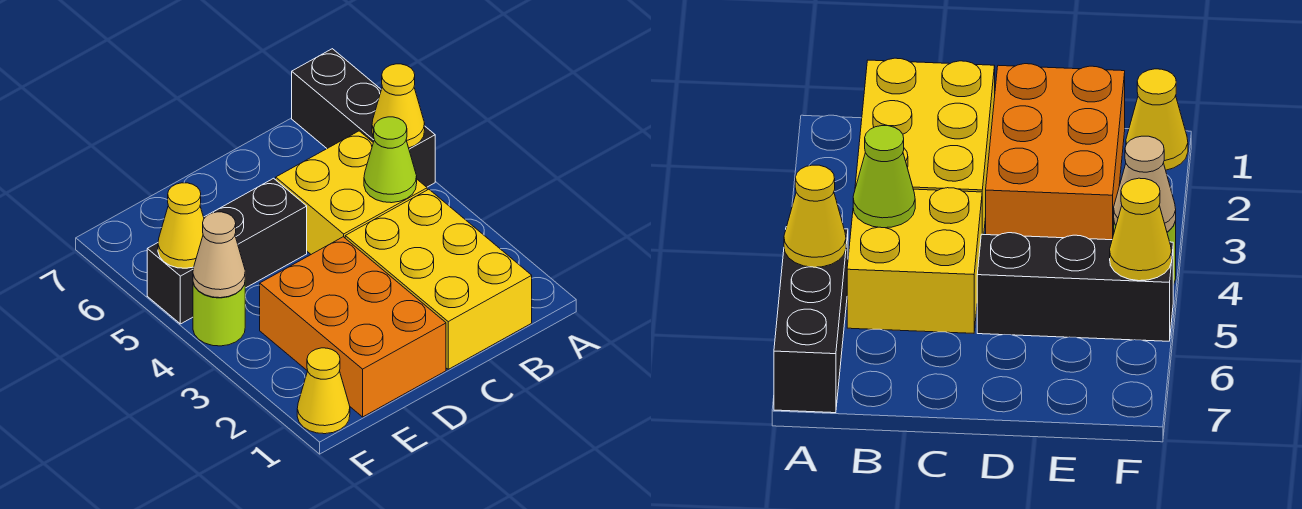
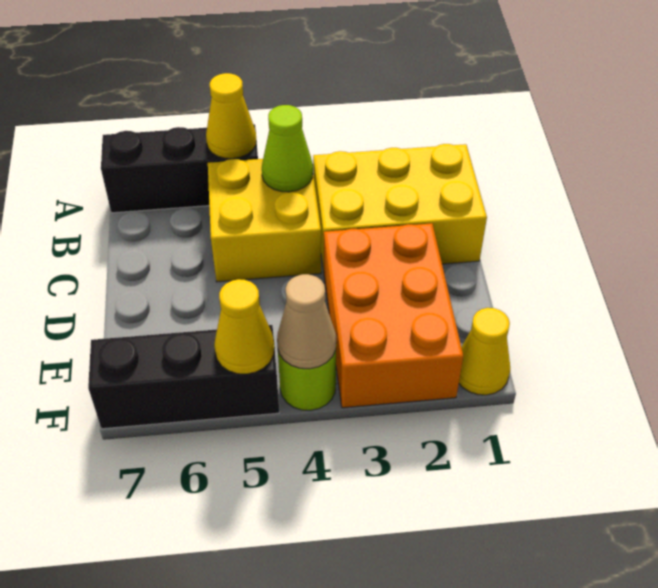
orange 2x3 brick [260,237,446,417] -> orange 2x3 brick turned to [324,223,463,408]
black 1x3 brick [147,178,307,324] -> black 1x3 brick turned to [88,325,279,429]

